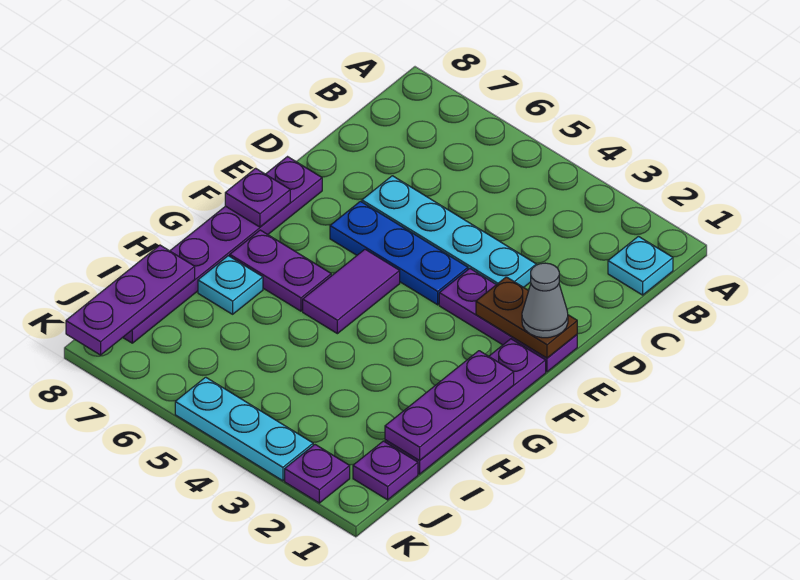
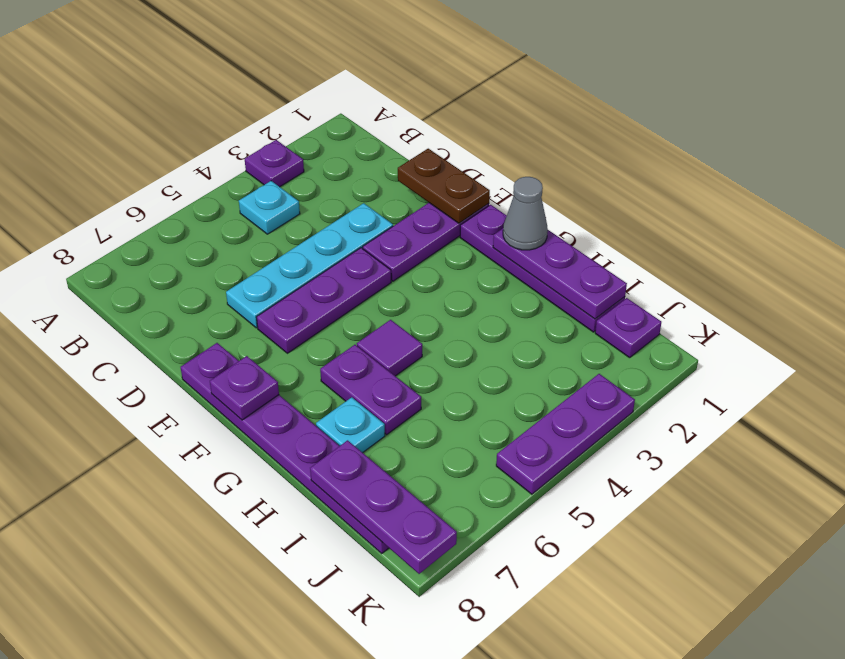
cyan 1x1 plate [608,236,673,295] -> cyan 1x1 plate moved to [239,181,300,234]
brown 1x2 plate [476,277,577,358] -> brown 1x2 plate turned to [398,149,490,223]
grey 1x1 cone [522,263,568,338] -> grey 1x1 cone moved to [503,177,548,250]
blue 1x3 plate [330,201,468,305] -> purple 1x3 plate [256,248,391,353]
purple 1x2 tile [303,249,400,334] -> purple 1x1 tile [357,320,422,376]
purple 1x2 plate [230,230,331,311] -> purple 1x2 plate turned to [320,345,421,435]
purple 1x1 plate [285,445,350,503] -> purple 1x1 plate moved to [245,140,304,187]
cyan 1x3 plate [175,377,313,481] -> purple 1x3 plate [496,374,635,494]

